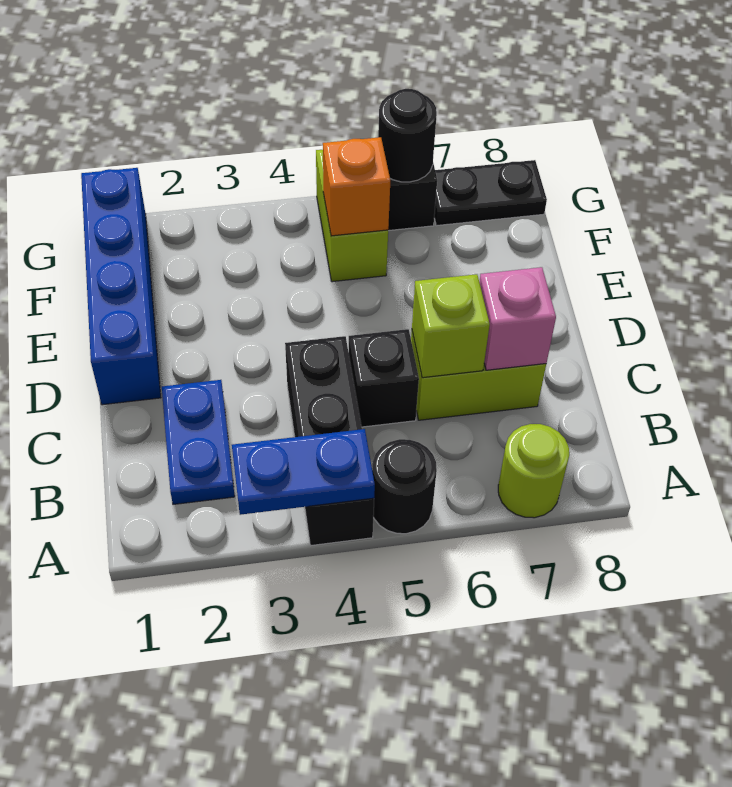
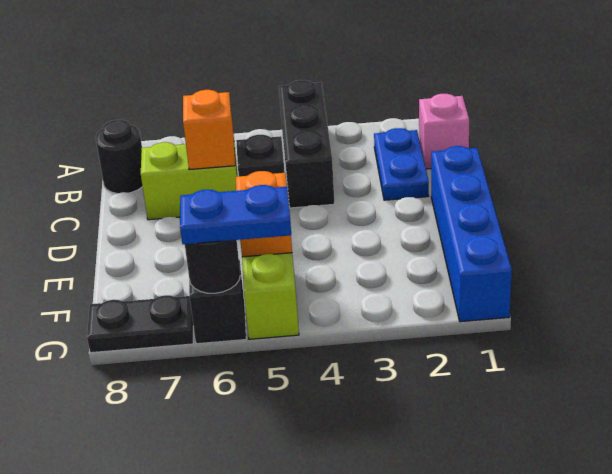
blue 1x2 plate [232,429,375,515] -> blue 1x2 plate moved to [180,185,291,244]
black 1x1 round brick [372,439,437,534] -> black 1x1 round brick moved to [96,120,142,194]
lime 1x1 round brick [498,424,569,518] -> none
lime 1x1 brick [412,274,490,378] -> orange 1x1 brick [183,90,235,170]
pink 1x1 brick [479,267,556,370] -> pink 1x1 brick moved to [419,94,469,169]

